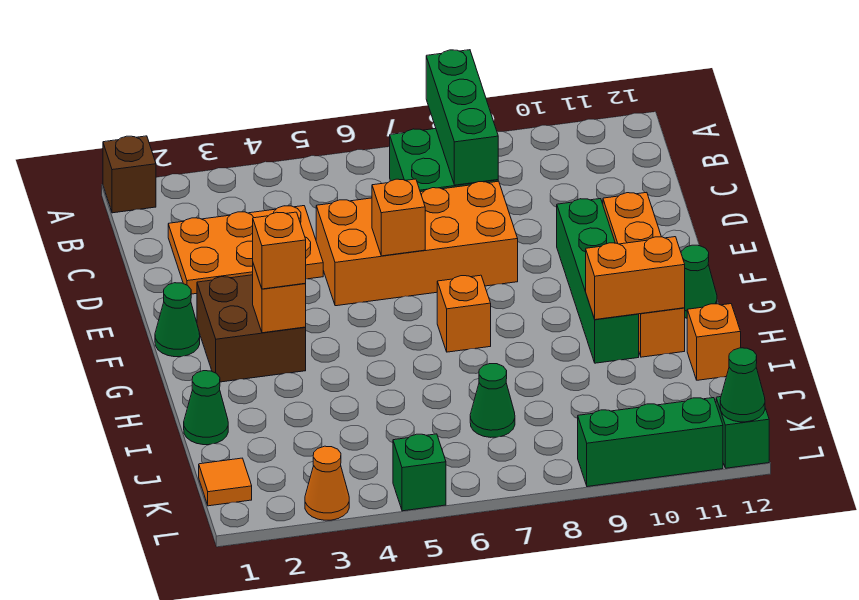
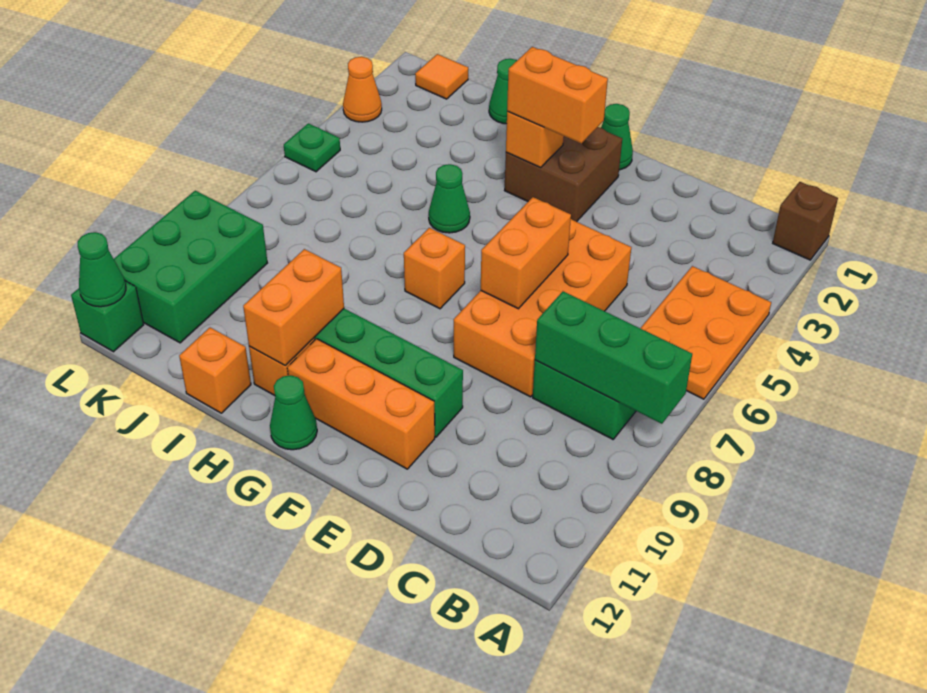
orange 2x3 plate [168,206,323,294] -> orange 2x3 plate moved to [640,266,771,399]
orange 1x1 brick [372,179,425,256] -> orange 1x2 brick [481,197,571,309]
orange 1x1 brick [253,212,306,289] -> orange 1x2 brick [507,47,608,144]
green 1x1 cone [470,364,515,437] -> green 1x1 cone moved to [429,164,470,233]
green 1x1 brick [393,434,446,511] -> green 1x1 plate [284,123,340,172]
green 1x3 brick [578,398,723,487] -> green 2x3 brick [114,191,267,343]

